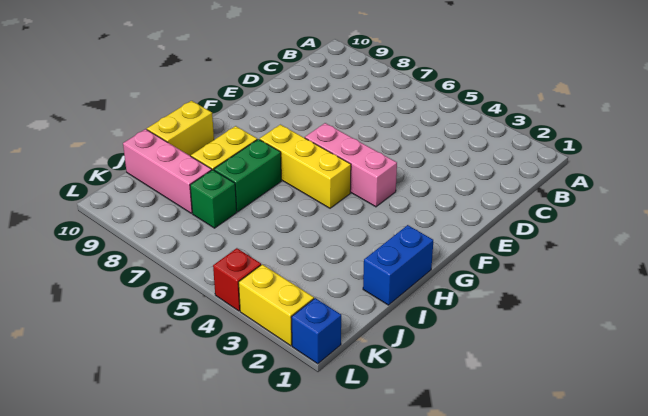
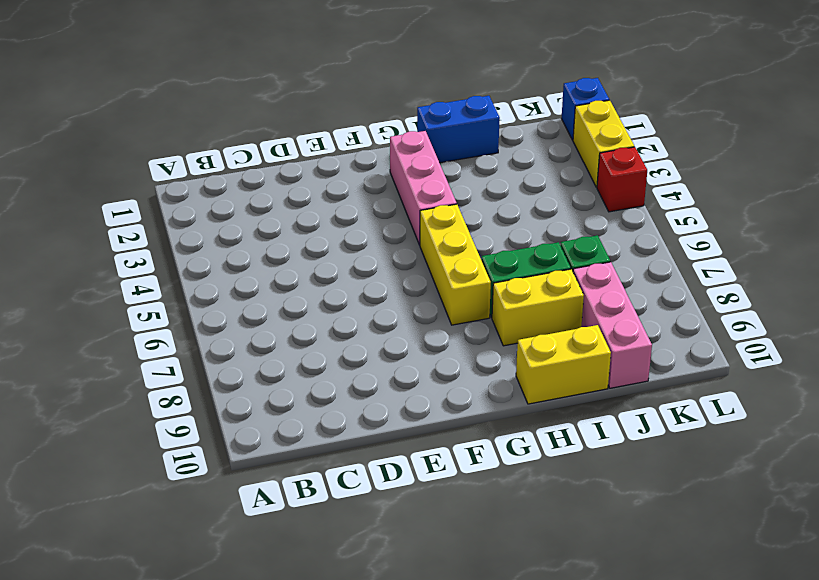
pink 1x3 brick [305,123,397,207] -> pink 1x3 brick moved to [390,131,457,245]

